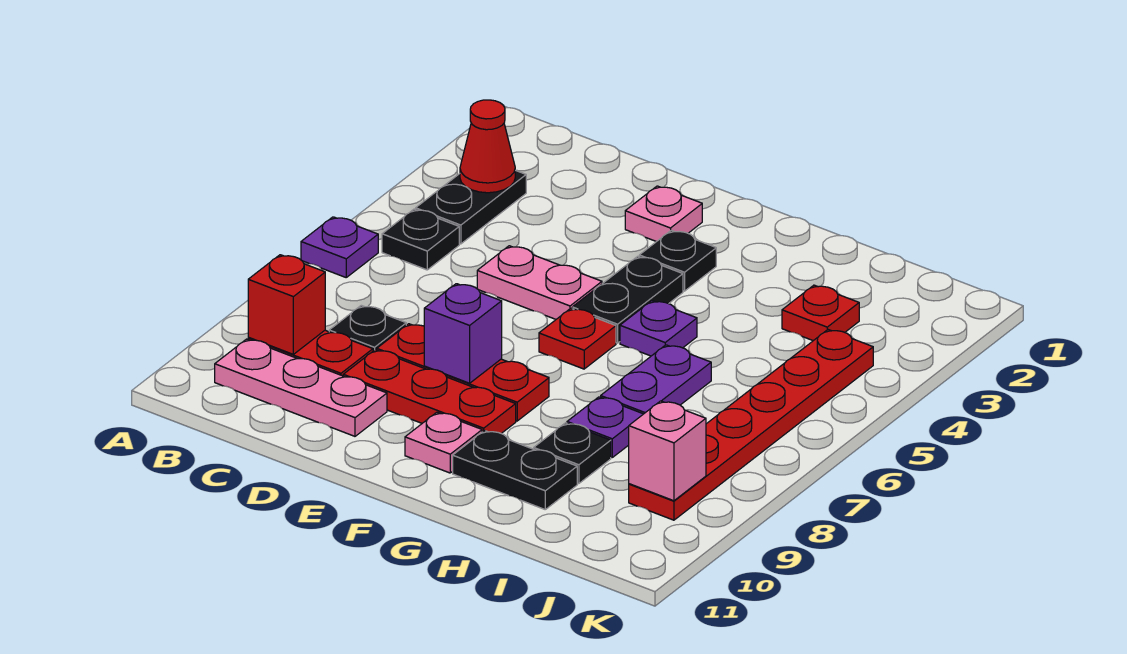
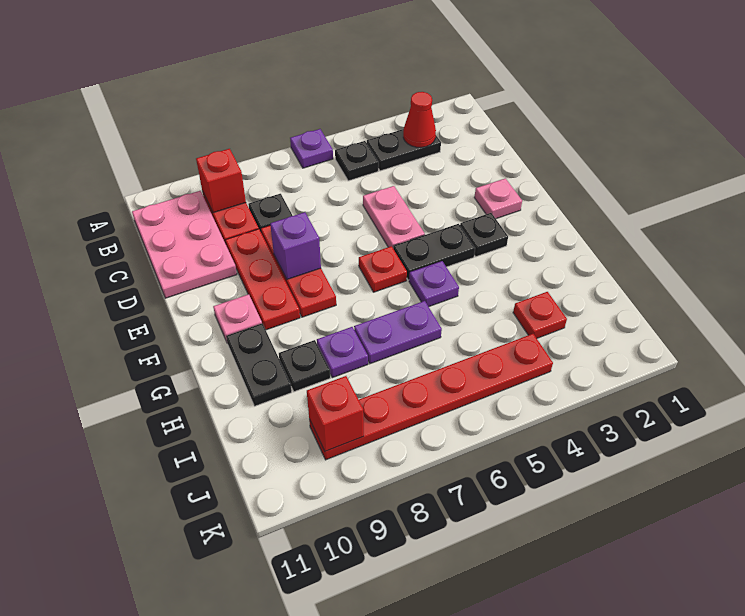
pink 1x3 plate [215,339,387,436] -> pink 2x3 plate [132,191,237,298]
pink 1x1 brick [629,401,706,501] -> red 1x1 brick [307,376,364,451]

